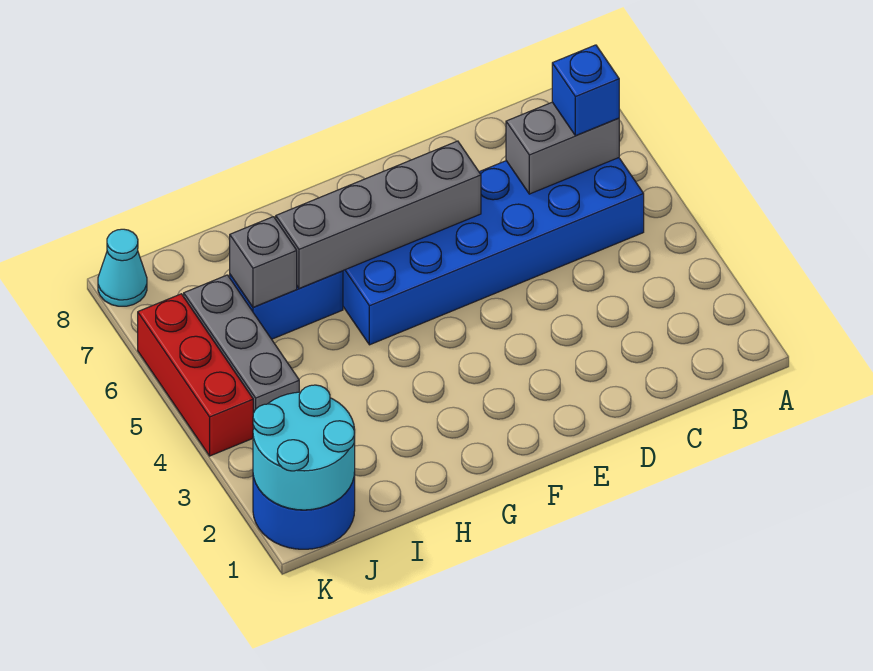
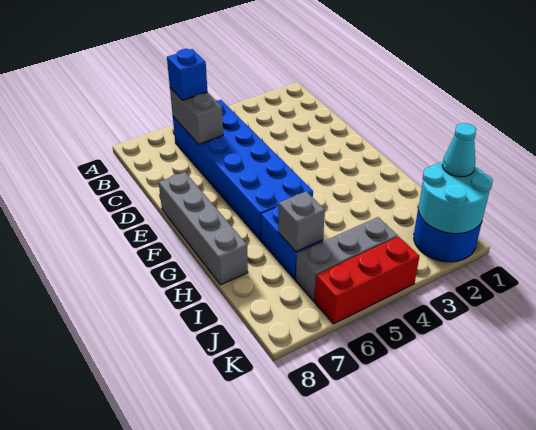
grey 1x4 brick [276,141,481,288] -> grey 1x4 brick moved to [159,172,248,285]
cyan 1x1 cone [98,229,147,306] -> cyan 1x1 cone moved to [442,123,476,177]

